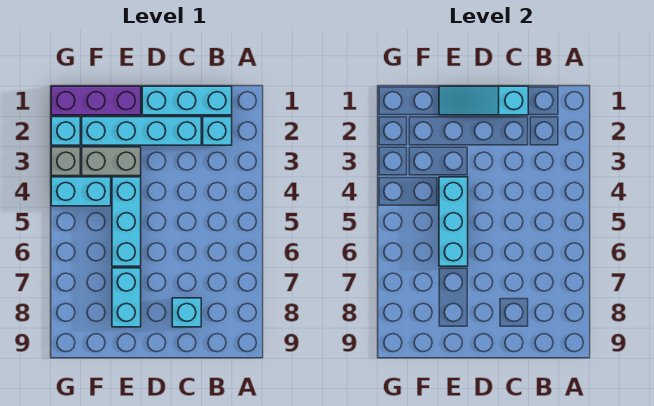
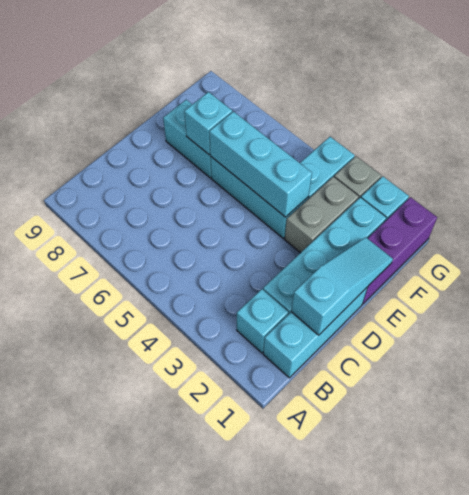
cyan 1x1 brick [172,298,201,327] -> cyan 1x1 brick moved to [184,92,232,155]

